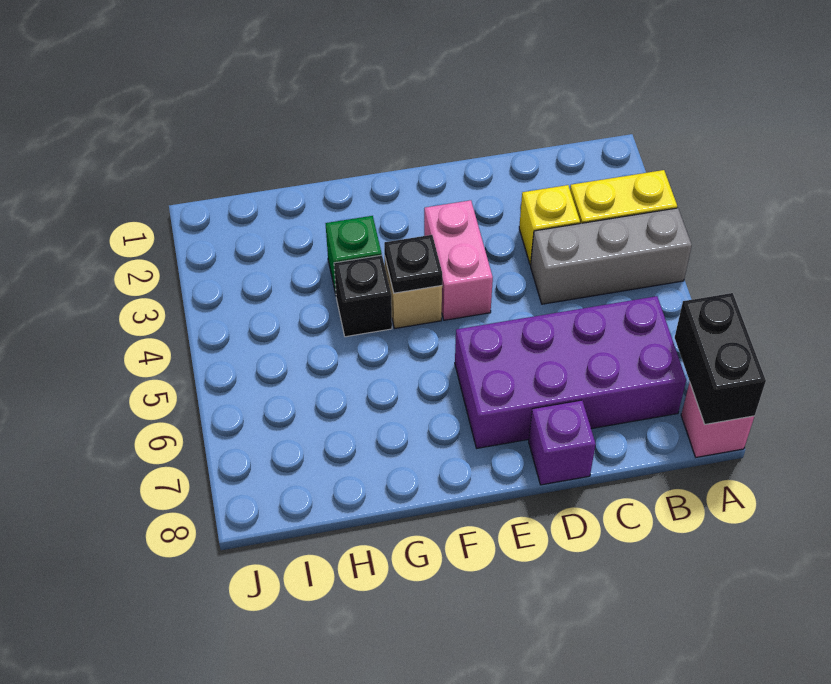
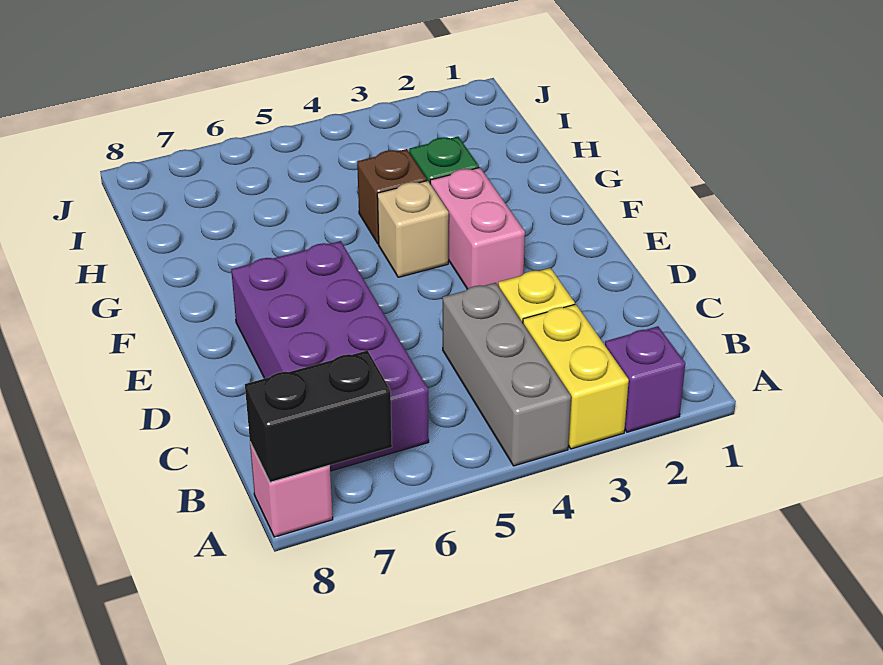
purple 1x1 brick [529,400,596,485] -> purple 1x1 brick moved to [605,326,685,432]
pink 1x2 brick [424,200,493,320] -> pink 1x2 brick turned to [430,168,525,289]
black 1x1 plate [384,235,442,293] -> none
black 1x1 brick [334,255,392,337] -> brown 1x1 brick [357,149,427,244]

